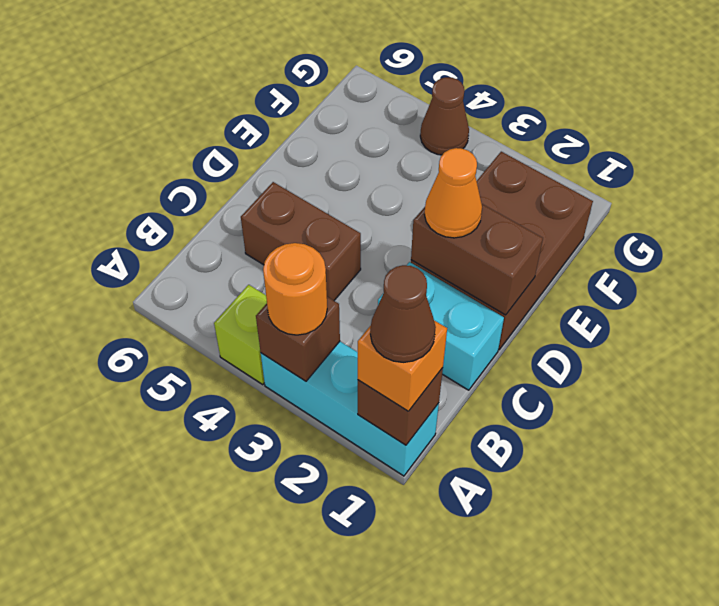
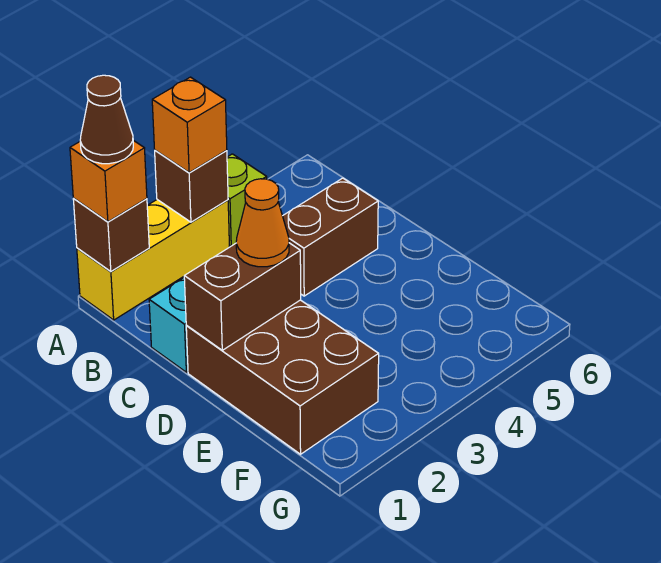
cyan 1x3 brick [261,342,439,476] -> yellow 1x3 brick [77,200,229,320]
orange 1x1 round brick [263,243,327,335] -> orange 1x1 brick [152,77,227,173]
brown 1x1 cone [420,77,469,155] -> none

